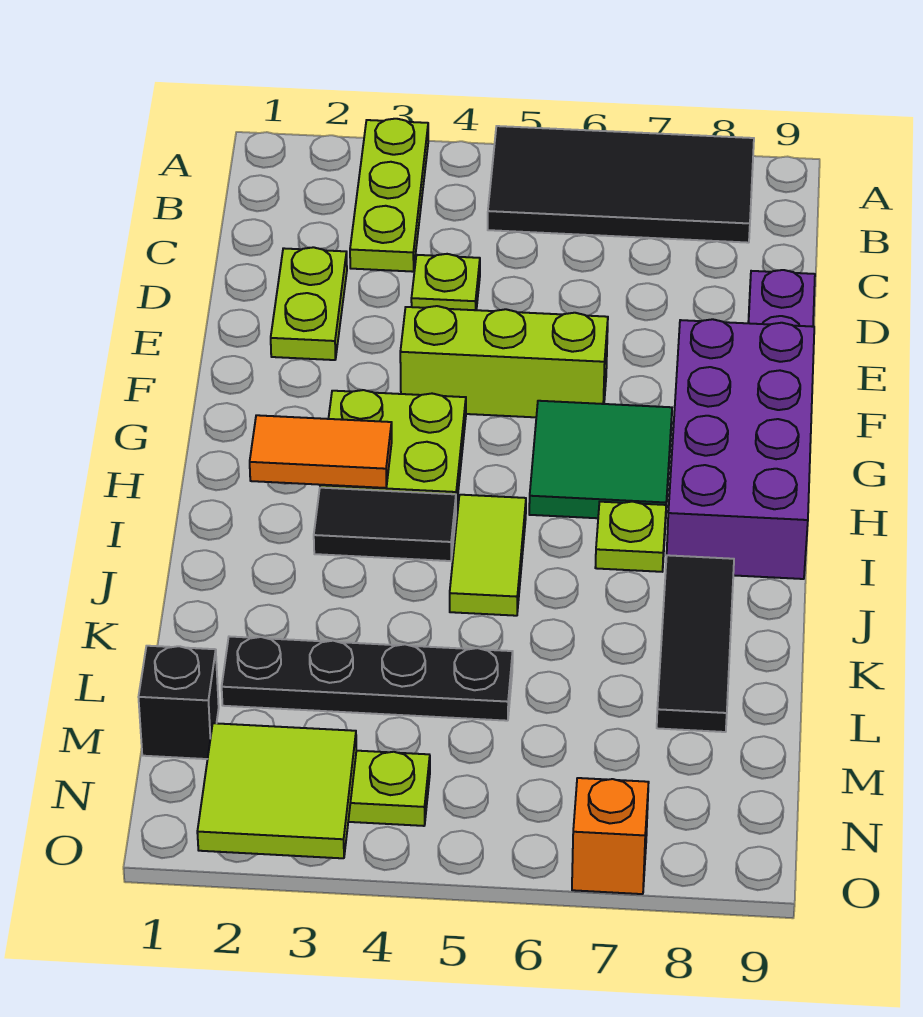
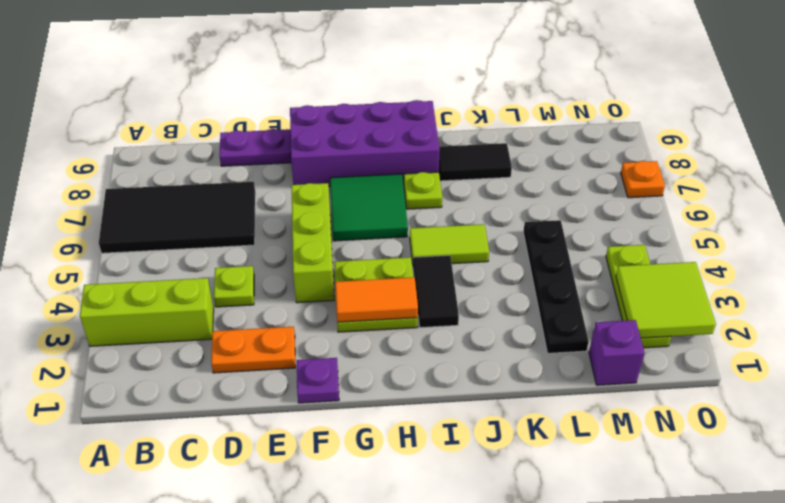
lime 1x3 plate [350,119,428,272] -> lime 1x3 brick [80,278,214,346]
black 2x4 tile [488,126,754,243] -> black 2x4 tile turned to [99,182,255,253]
lime 1x2 plate [271,247,347,360] -> orange 1x2 plate [211,327,296,373]
none -> purple 1x1 plate [297,358,339,403]
orange 1x2 tile [250,415,392,488] -> orange 1x2 tile turned to [335,277,418,322]
black 1x3 tile [657,555,734,732] -> black 1x2 tile [439,143,512,181]
black 1x1 brick [139,646,219,759] -> purple 1x1 brick [589,320,645,385]
orange 1x1 brick [572,778,649,894] -> orange 1x1 plate [621,161,665,198]

